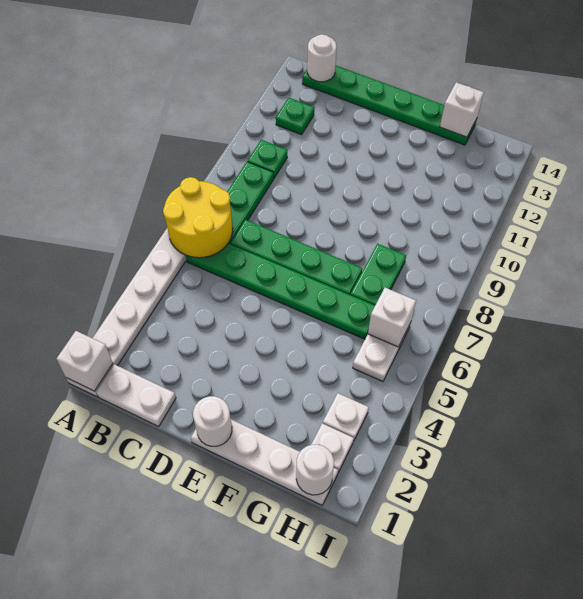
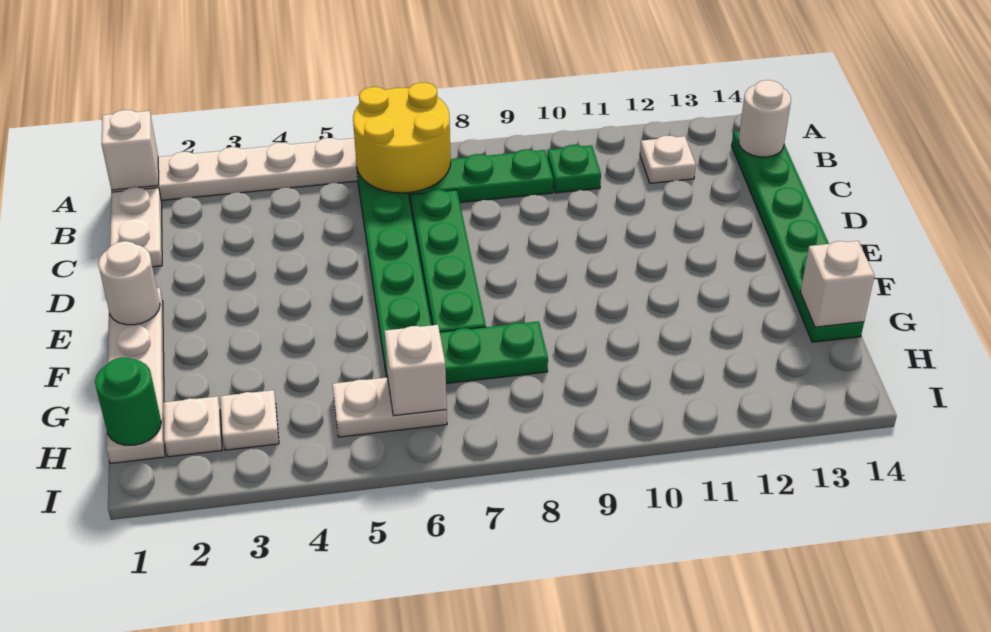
green 1x1 plate [276,98,314,135] -> white 1x1 plate [640,136,696,183]
white 1x1 round brick [296,445,334,495] -> green 1x1 round brick [95,358,161,445]

